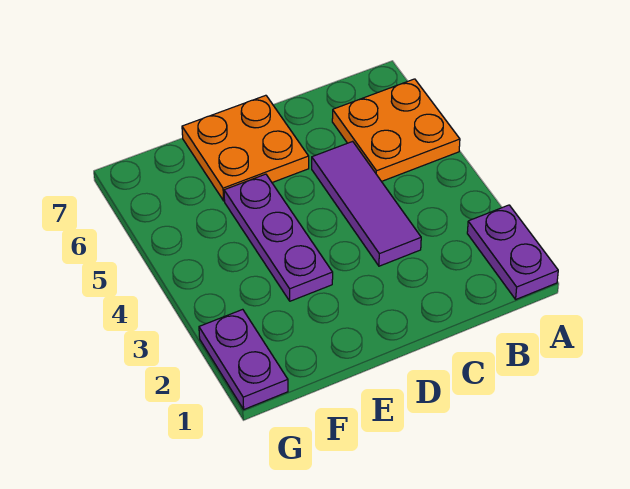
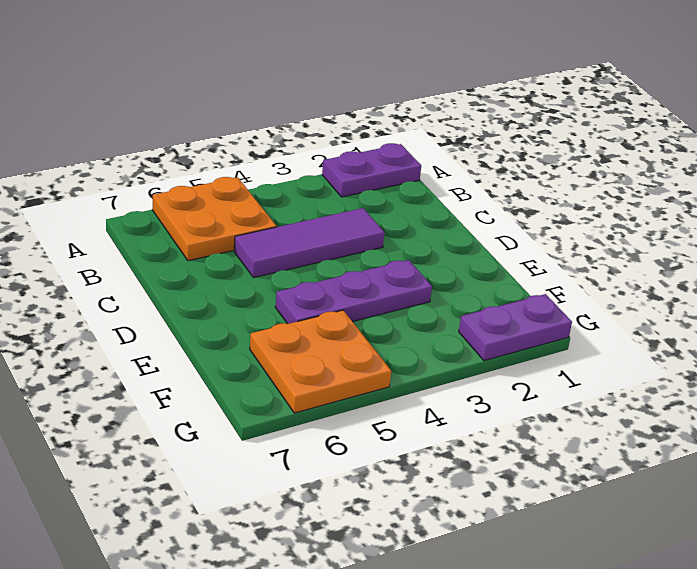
orange 2x2 plate [182,95,309,201] -> orange 2x2 plate moved to [250,310,391,413]

